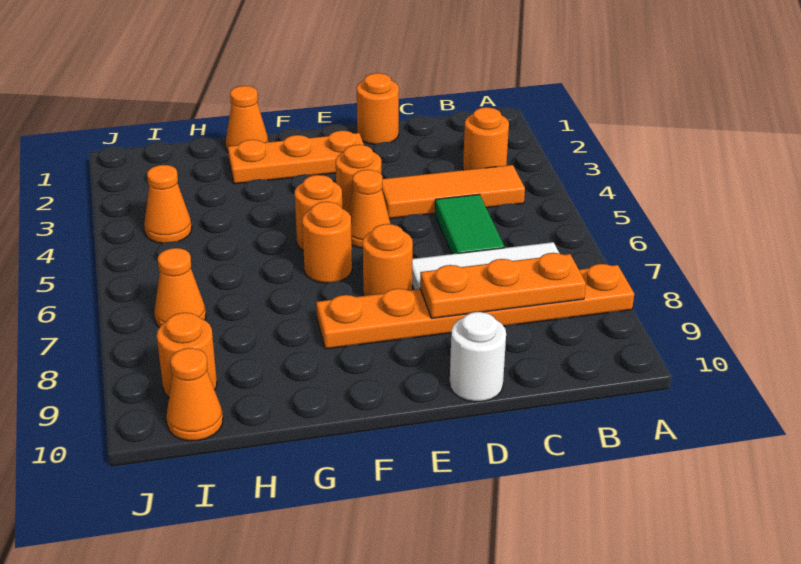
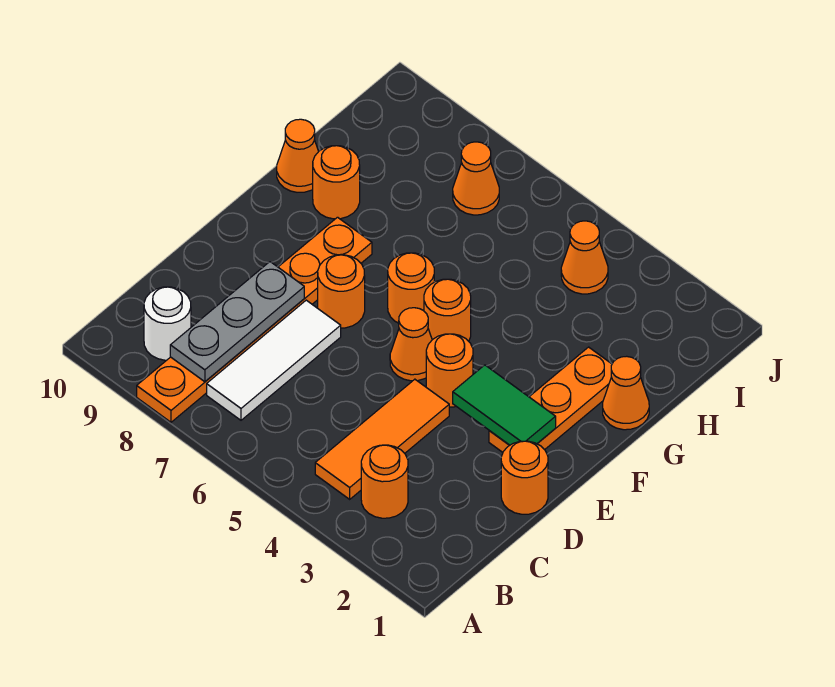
orange 1x3 plate [420,253,586,318] -> grey 1x3 plate [170,262,304,382]
green 1x2 tile [435,194,504,254] -> green 1x2 tile moved to [453,365,556,445]
white 1x1 round brick [450,312,506,402] -> white 1x1 round brick moved to [144,287,191,360]
orange 1x1 round brick [157,313,217,397] -> orange 1x1 round brick moved to [313,146,360,219]
orange 1x1 cone [166,348,223,441] -> orange 1x1 cone moved to [277,119,319,192]

